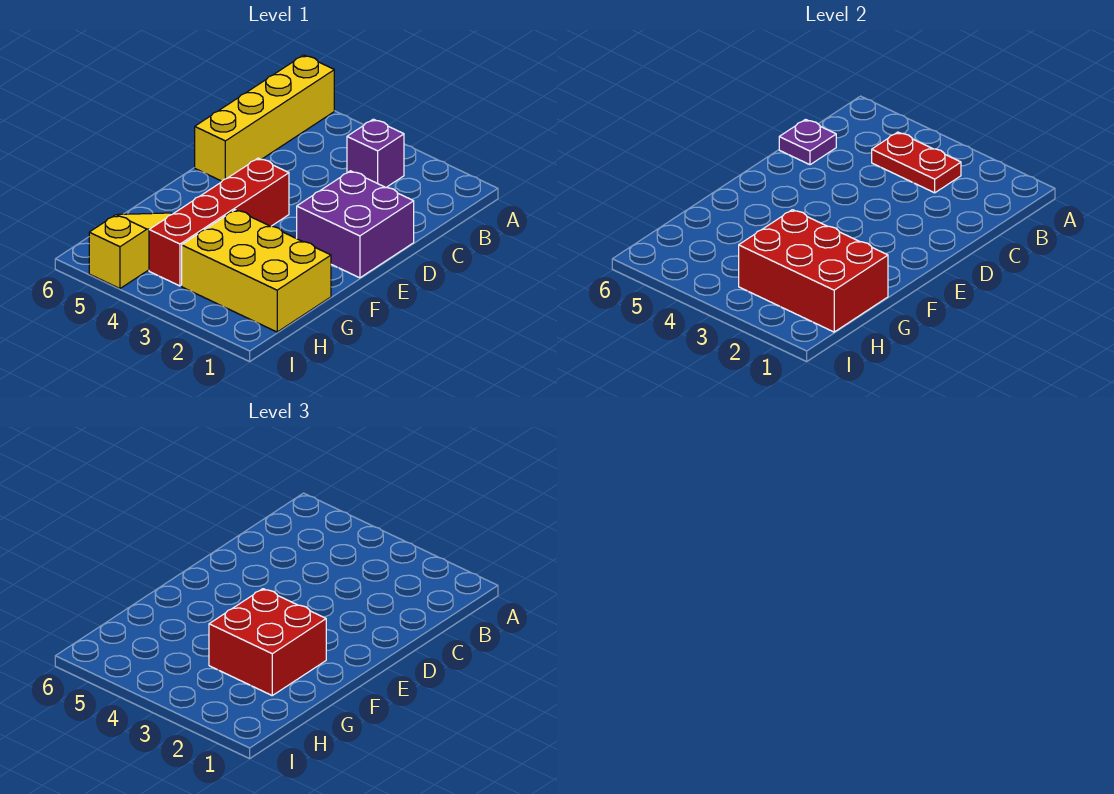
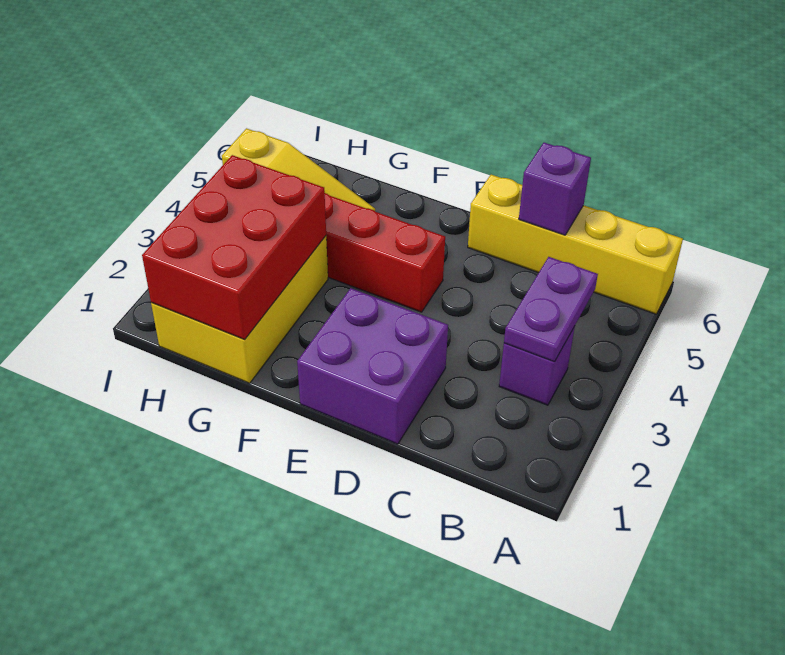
red 1x2 plate [872,132,961,193] -> purple 1x2 plate [504,257,598,362]
purple 1x1 plate [779,120,836,165] -> purple 1x1 brick [519,143,591,235]
red 2x2 brick [209,589,326,695] -> none

